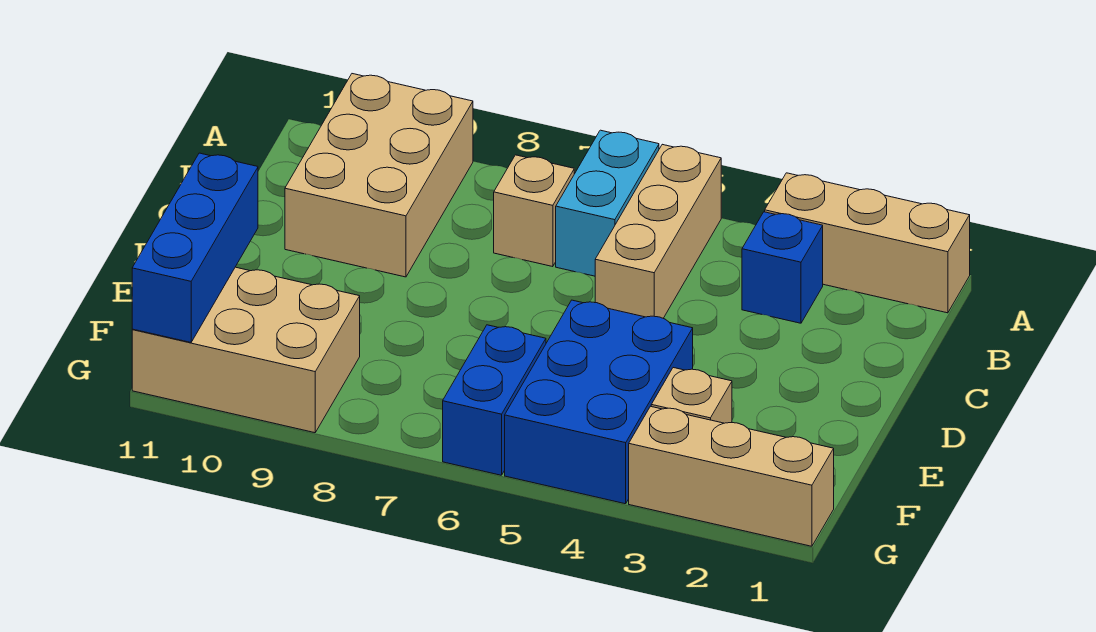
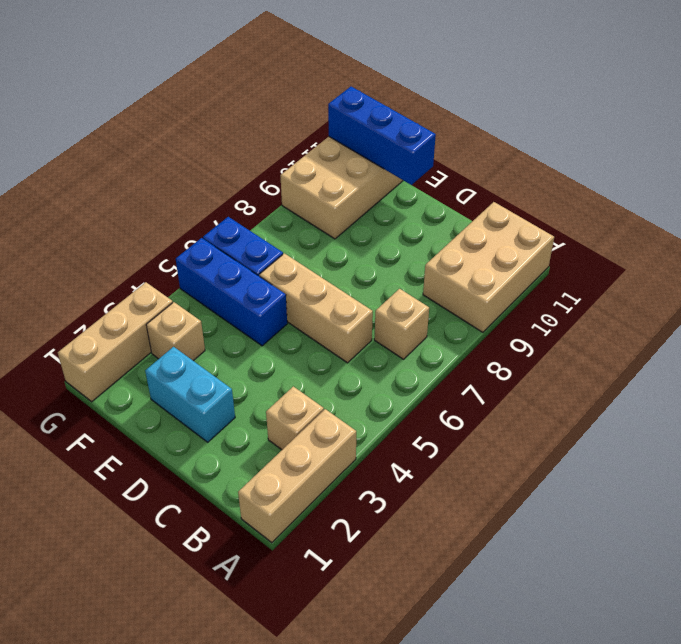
tan 1x3 brick [595,144,721,318] -> tan 1x3 brick moved to [259,253,373,363]
cyan 1x2 brick [556,130,659,276] -> cyan 1x2 brick moved to [145,347,235,442]
tan 2x3 brick [285,74,473,277] -> tan 2x3 brick turned to [423,202,554,332]
blue 1x1 brick [742,212,823,323] -> tan 1x1 brick [266,386,324,450]
blue 2x3 brick [505,300,693,504] -> blue 1x3 brick [176,238,287,346]

